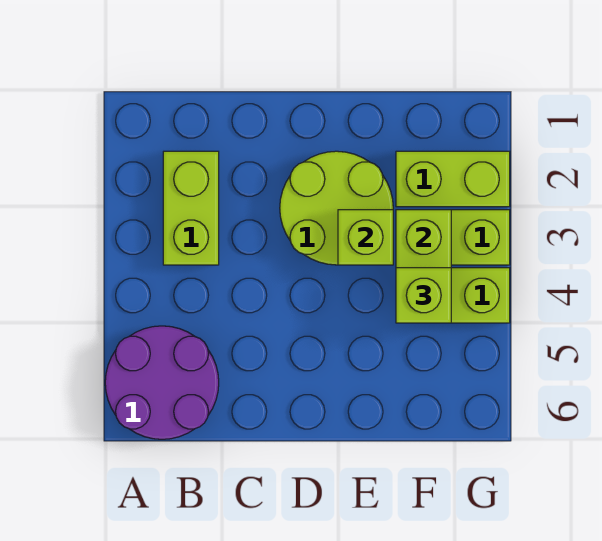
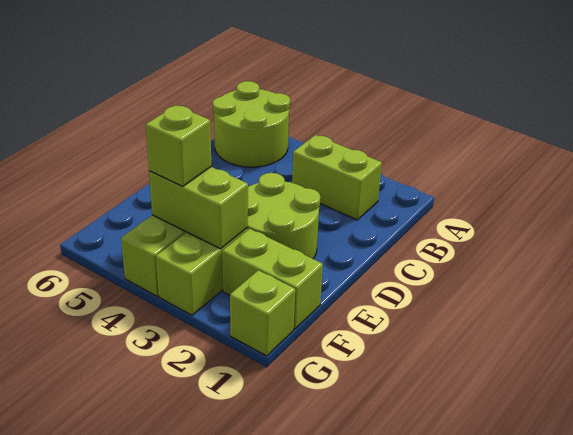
purple 2x2 round brick [105,326,219,439] -> lime 2x2 round brick [213,81,290,167]
lime 1x1 brick [338,210,393,265] -> lime 1x1 brick moved to [230,270,295,356]
lime 1x2 brick [396,151,510,207] -> lime 1x2 brick turned to [222,229,323,329]

